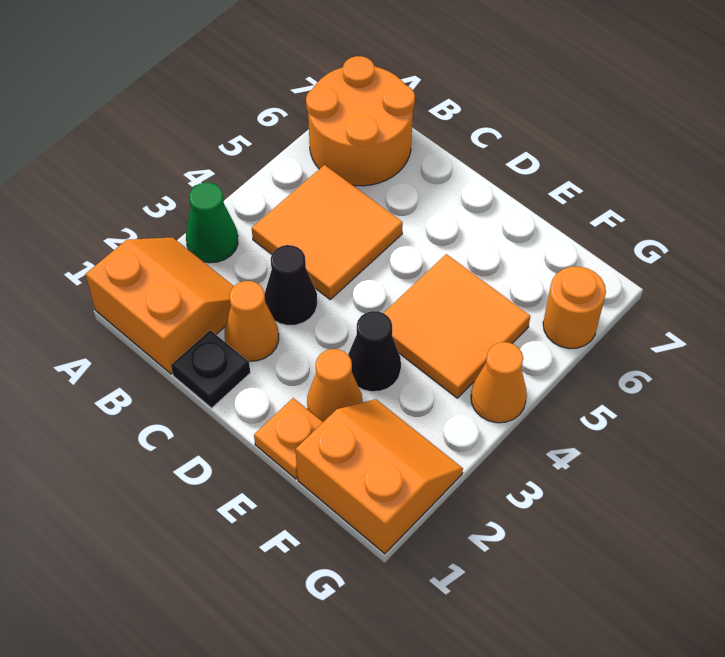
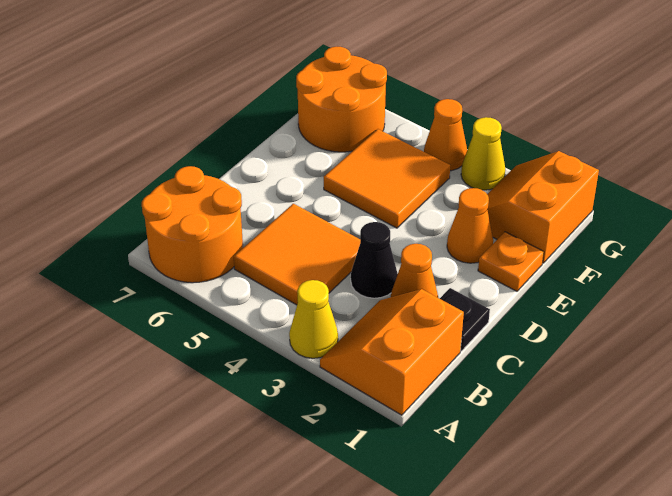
green 1x1 cone [186,183,238,263] -> yellow 1x1 cone [289,280,338,358]
black 1x1 cone [348,311,401,392] -> none
none -> yellow 1x1 cone [461,117,505,190]
orange 1x1 round brick [543,267,606,349] -> orange 2x2 round brick [296,47,387,152]

